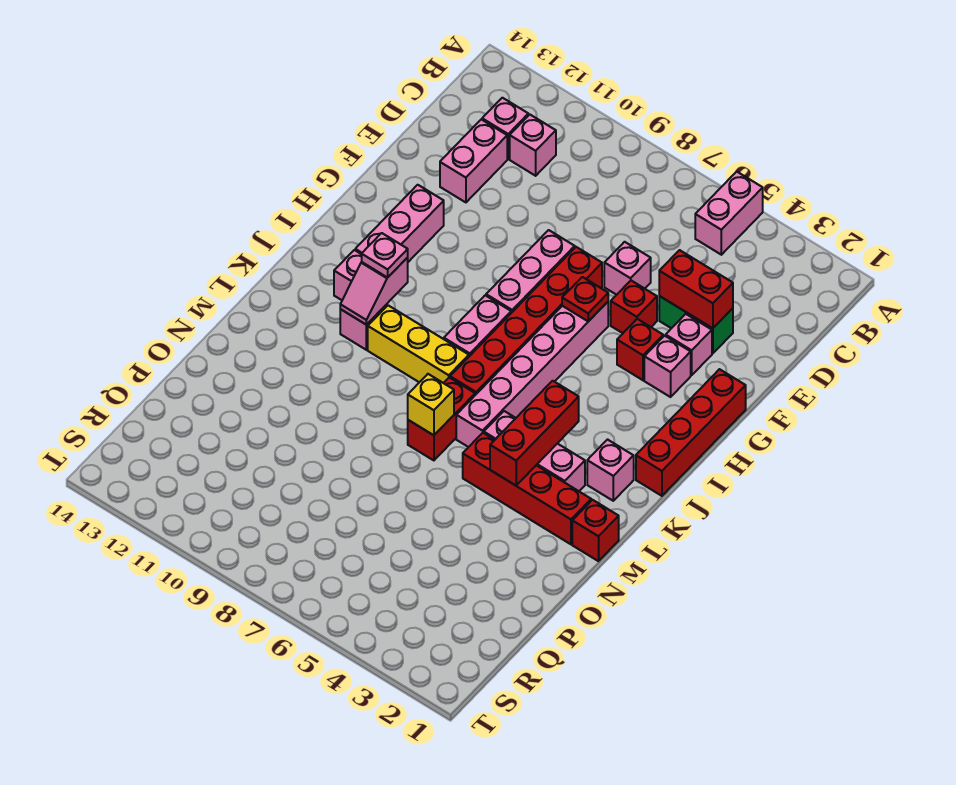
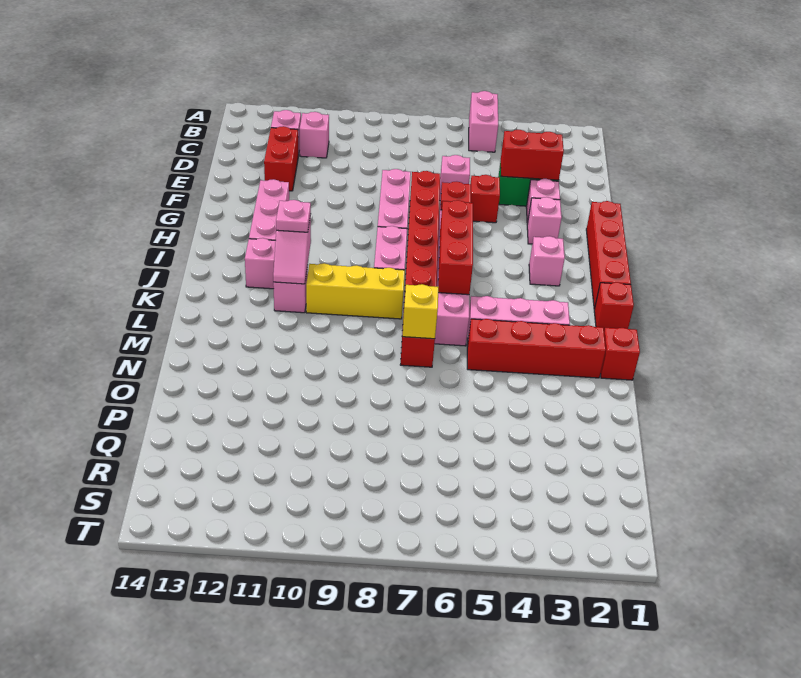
pink 1x2 brick [440,119,507,202] -> red 1x2 brick [264,126,298,191]
red 1x1 brick [617,319,663,380] -> red 1x1 brick moved to [594,282,634,330]
pink 1x1 brick [587,440,634,501] -> pink 1x1 brick moved to [529,236,565,286]
red 1x3 brick [490,381,579,485] -> red 1x3 brick moved to [438,200,473,295]

